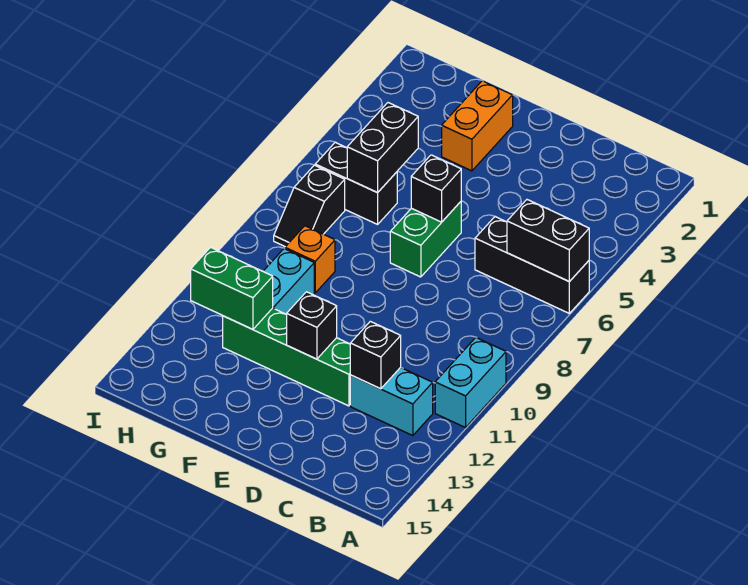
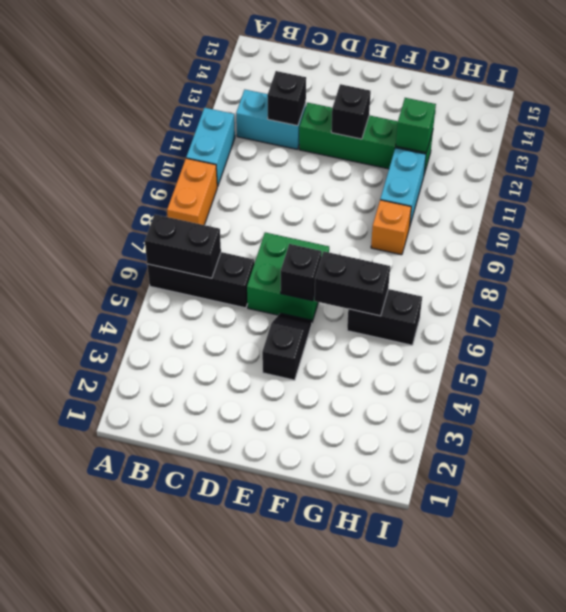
green 1x2 brick [390,202,461,277] -> green 2x2 brick [247,232,329,322]
orange 1x2 brick [442,81,513,171] -> orange 1x2 brick moved to [167,158,218,225]
black 1x2 brick [347,103,418,193] -> black 1x2 brick turned to [314,251,390,316]
green 1x2 brick [191,247,273,329] -> green 1x1 brick [396,98,436,153]
black 1x2 slope [274,165,345,247] -> black 1x2 slope moved to [262,313,312,380]

